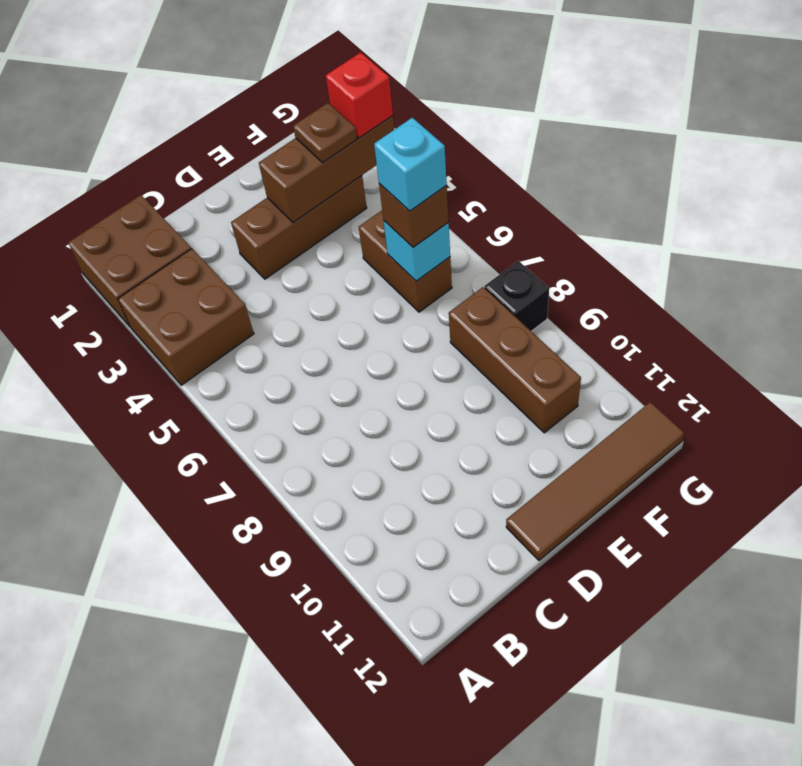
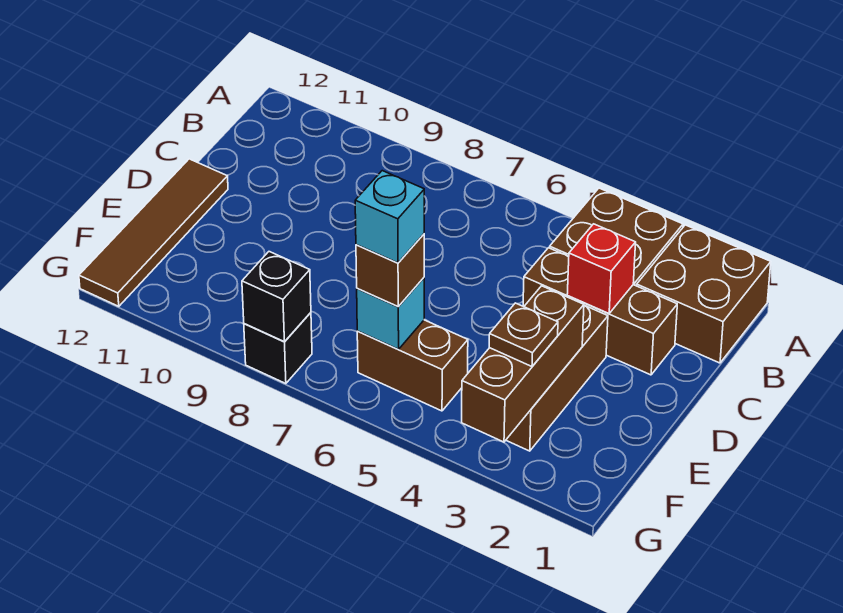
brown 1x3 brick [449,287,581,433] -> brown 1x3 brick moved to [523,248,677,375]
red 1x1 brick [326,52,393,138] -> red 1x1 brick moved to [567,224,636,313]
none -> black 1x1 brick [242,252,311,342]

